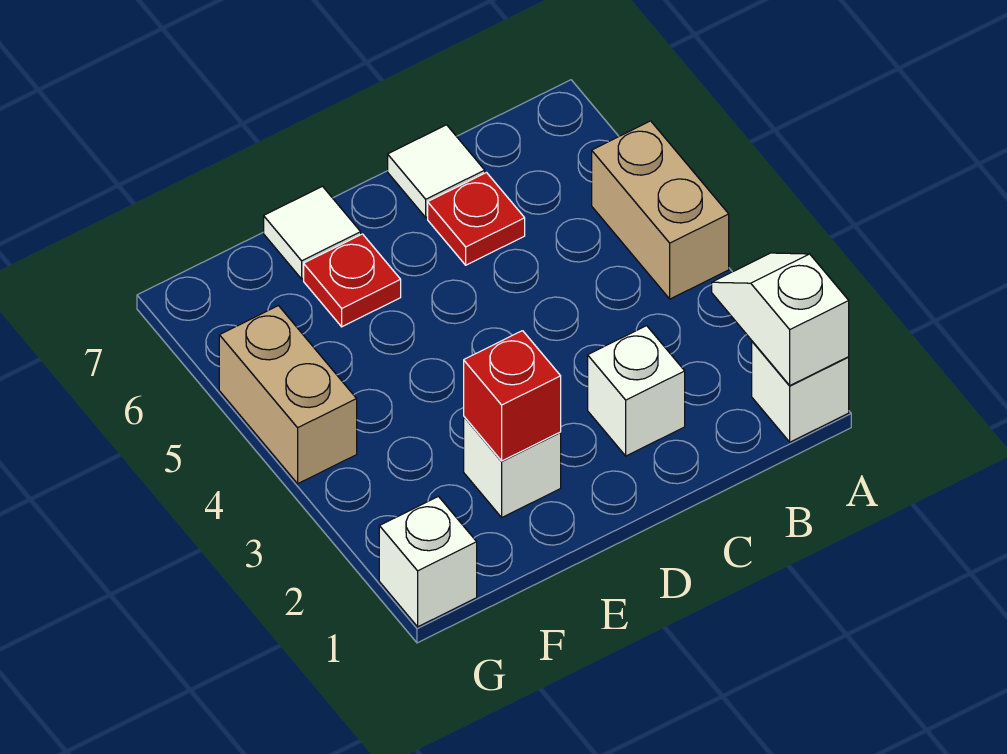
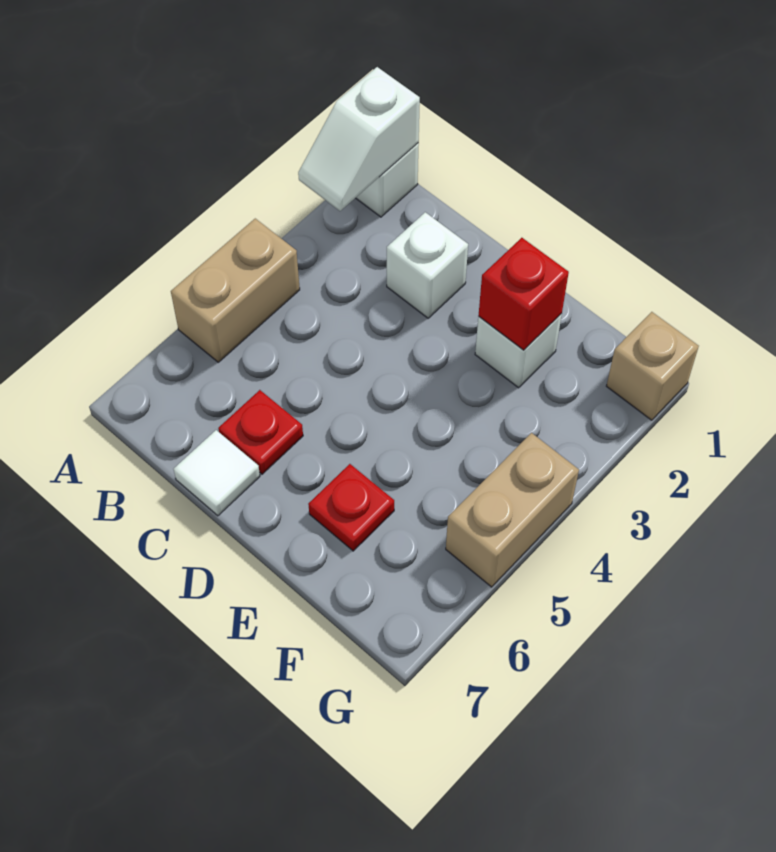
white 1x1 tile [264,186,361,279] -> none
white 1x1 brick [379,497,477,627] -> tan 1x1 brick [607,312,699,420]

